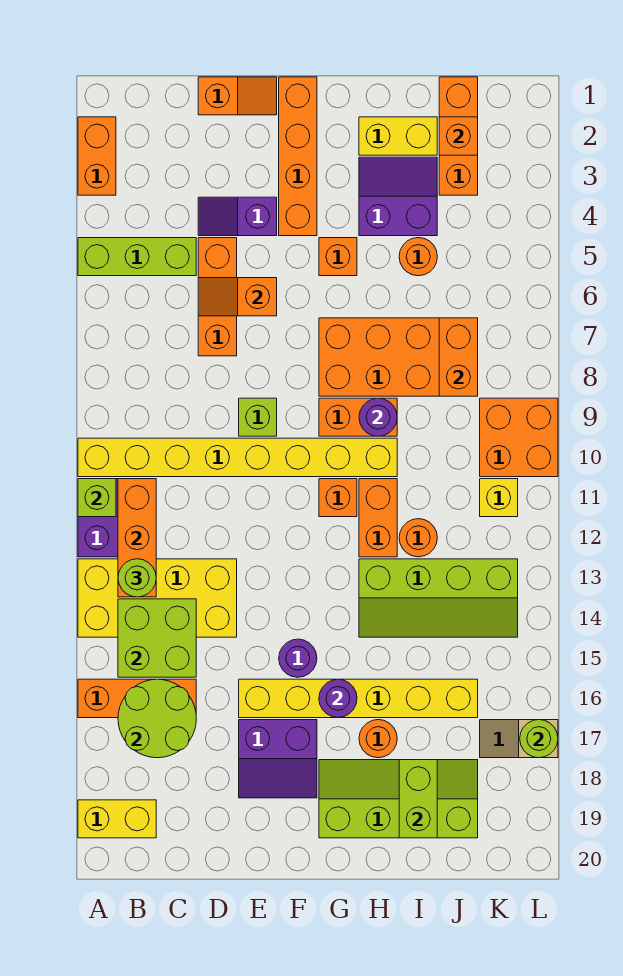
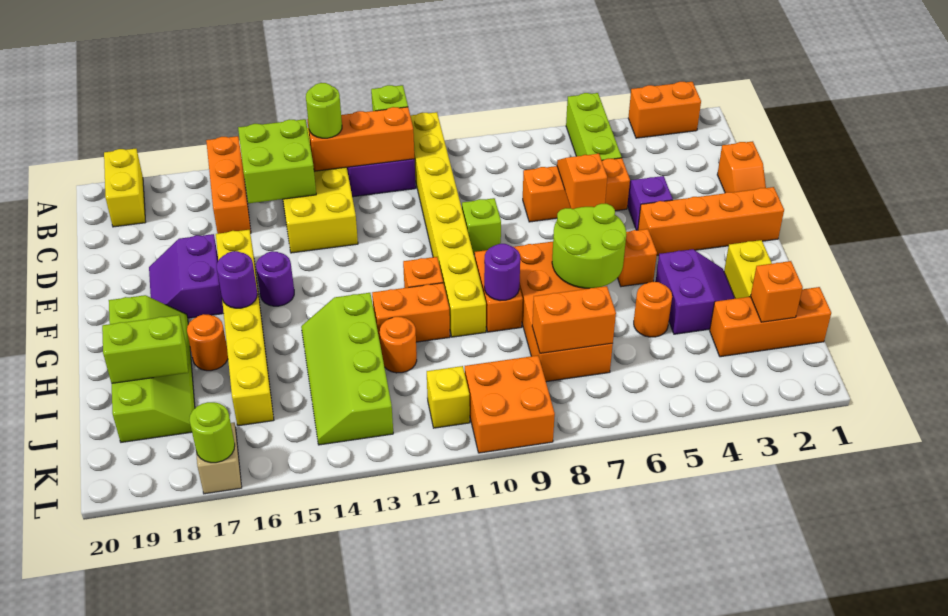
lime 2x2 round brick [118,679,196,758] -> lime 2x2 round brick moved to [552,204,626,288]

